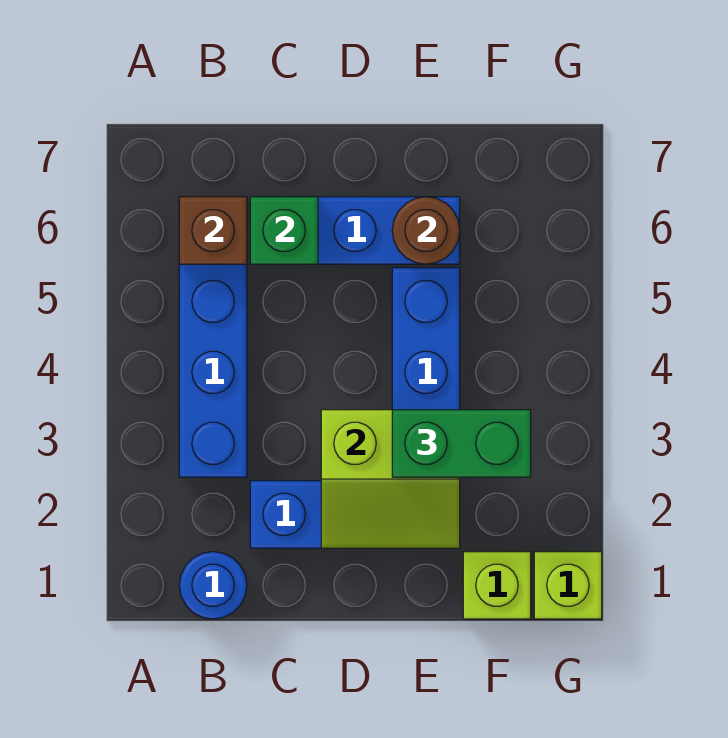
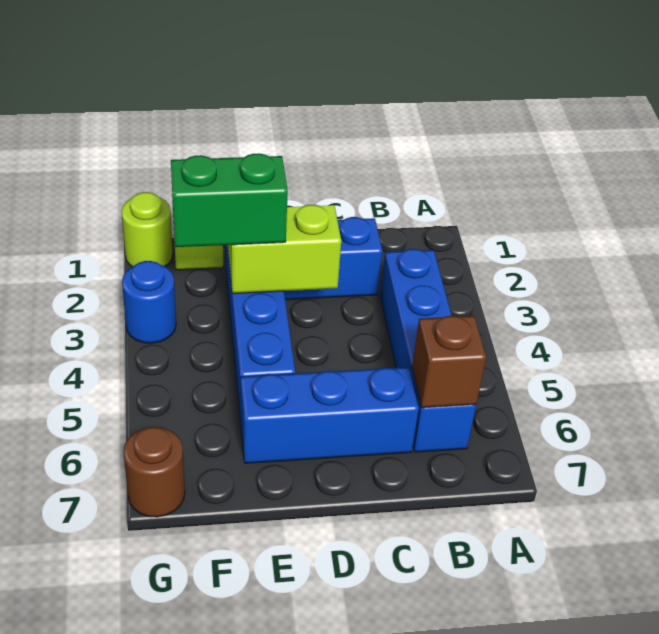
blue 1x1 round brick [179,552,247,619] -> blue 1x1 round brick moved to [122,261,176,343]
green 1x1 brick [250,197,318,264] -> none
brown 1x1 round brick [392,197,460,264] -> brown 1x1 round brick moved to [123,427,185,517]
lime 1x1 brick [534,552,602,619] -> lime 1x1 round brick [121,192,173,267]

